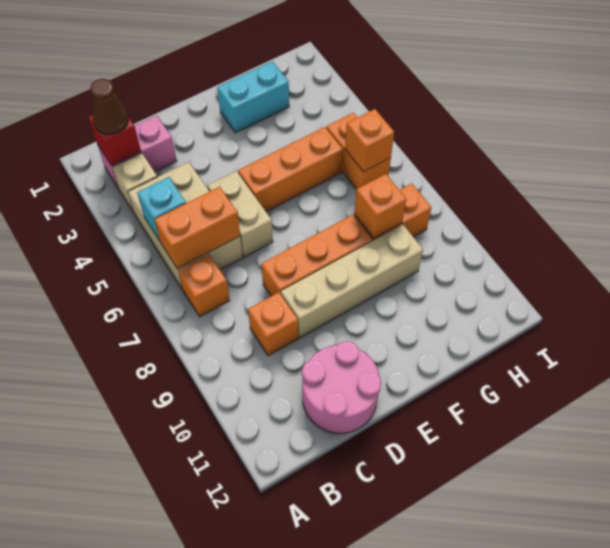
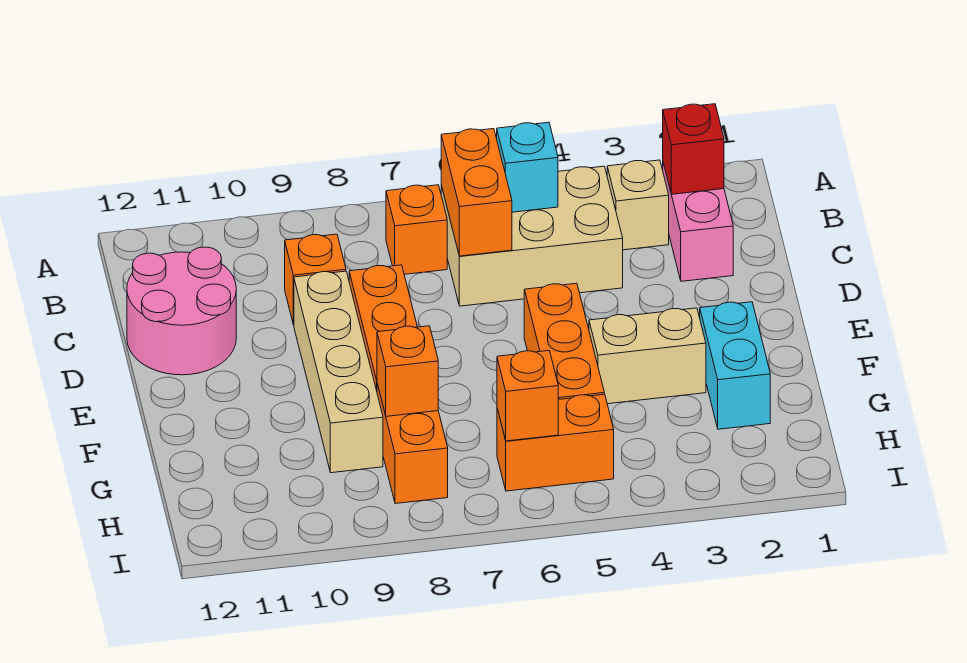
brown 1x1 cone [90,79,128,134] -> none
tan 1x2 brick [207,171,273,257] -> tan 1x2 brick moved to [589,308,706,404]

